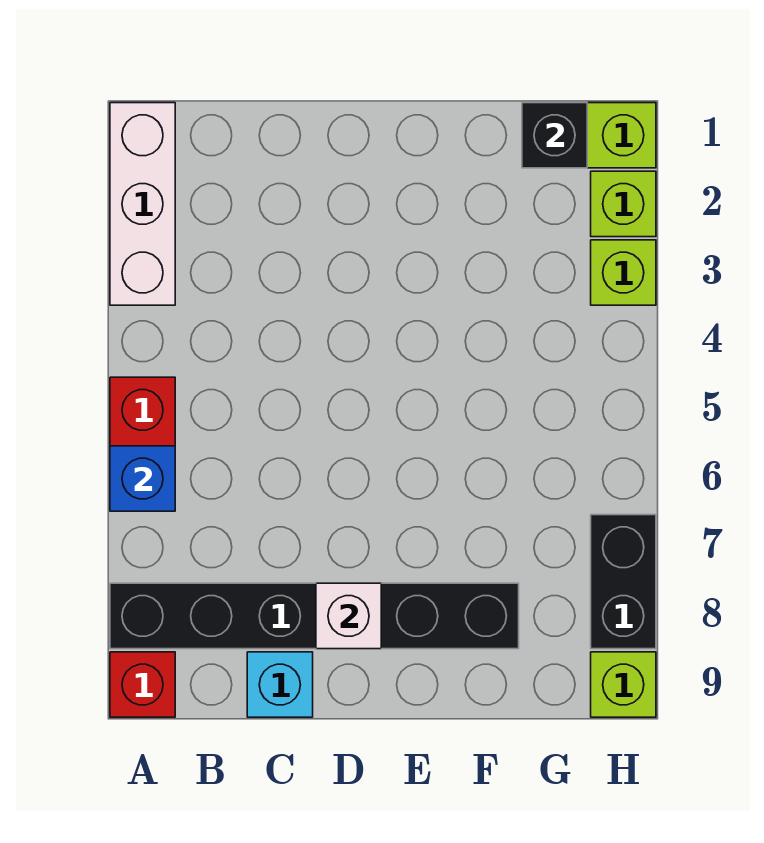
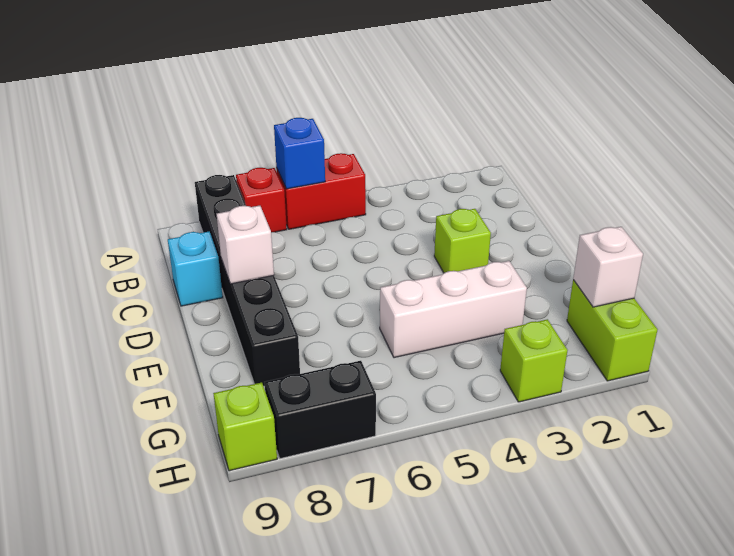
white 1x3 brick [110,103,175,305] -> white 1x3 brick moved to [380,261,527,358]
red 1x1 brick [110,652,175,717] -> red 1x1 brick moved to [236,168,287,232]
black 1x1 brick [522,103,587,168] -> white 1x1 brick [573,227,643,307]
lime 1x1 brick [591,171,656,237] -> lime 1x1 brick moved to [434,209,491,273]

